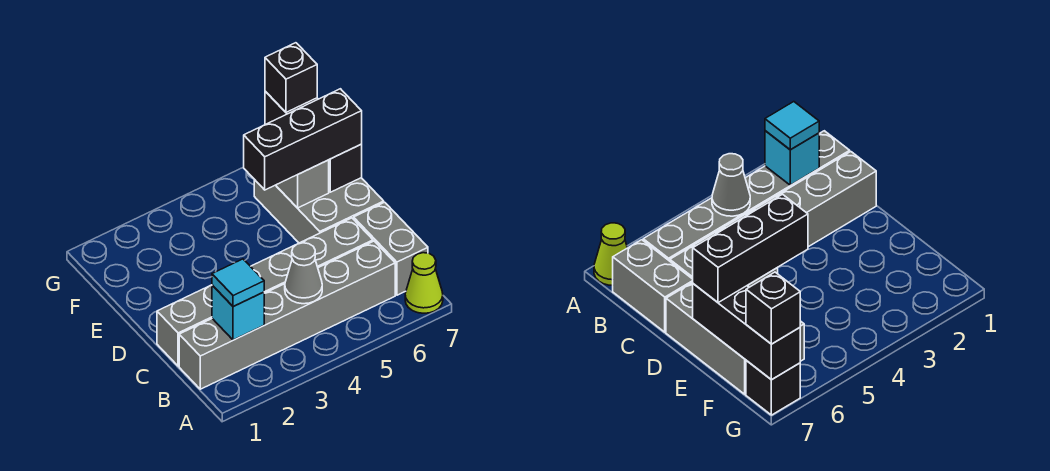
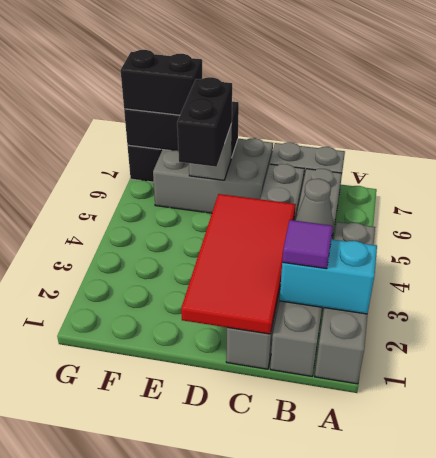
none -> grey 1x4 brick [315,222,375,384]
lime 1x1 cone [405,253,443,313] -> none
cyan 1x1 brick [212,285,264,340] -> cyan 1x2 brick [279,239,377,314]
cyan 1x1 tile [212,259,264,307] -> purple 1x1 tile [282,220,333,269]
none -> red 2x4 tile [181,194,296,334]
black 1x3 brick [244,89,362,190] -> black 1x2 brick [177,77,232,167]
black 1x1 brick [265,43,317,112] -> black 1x2 brick [121,50,202,115]

